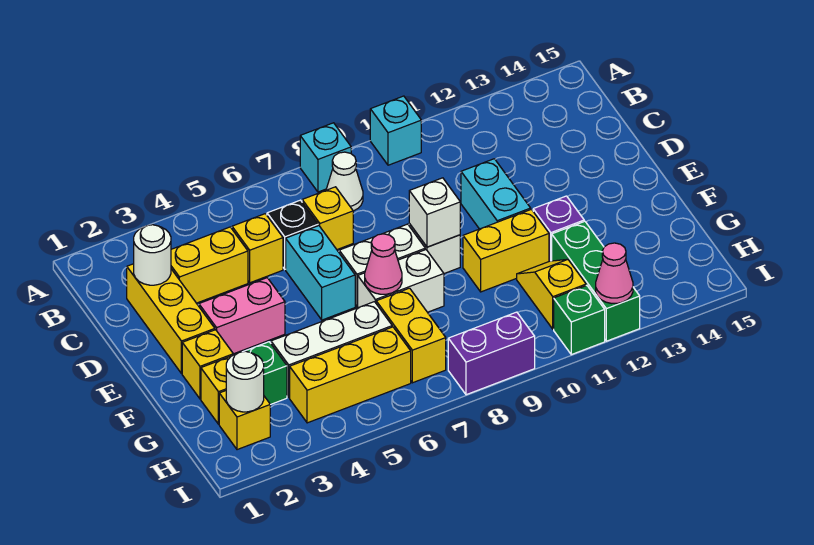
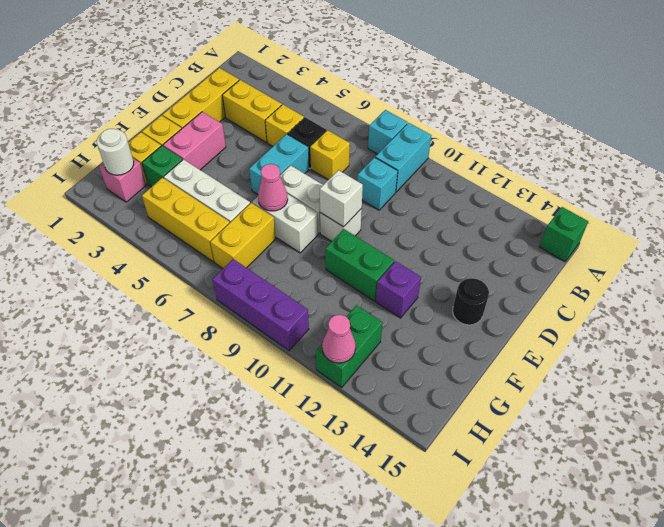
cyan 1x1 brick [370,96,421,165] -> cyan 1x1 brick moved to [357,157,398,210]
white 1x1 cone [326,152,363,211] -> none
white 1x1 round brick [134,225,171,285] -> none
cyan 1x2 brick [461,159,531,229] -> cyan 1x2 brick moved to [375,123,432,192]
pink 1x2 brick [199,278,285,354] -> pink 1x2 brick turned to [163,112,226,170]
none -> black 1x1 round brick [453,278,489,325]
yellow 1x2 brick [463,209,549,292] -> green 1x2 brick [325,229,394,301]
yellow 1x2 slope [517,259,586,329] -> none
green 1x3 brick [552,221,640,341] -> green 1x2 brick [316,305,383,387]
yellow 1x1 brick [219,391,270,450] -> pink 1x1 brick [99,158,146,202]
purple 1x2 brick [448,312,535,395] -> purple 1x3 brick [212,259,309,350]
green 1x1 brick [554,285,605,355] -> green 1x1 brick moved to [540,207,588,262]

